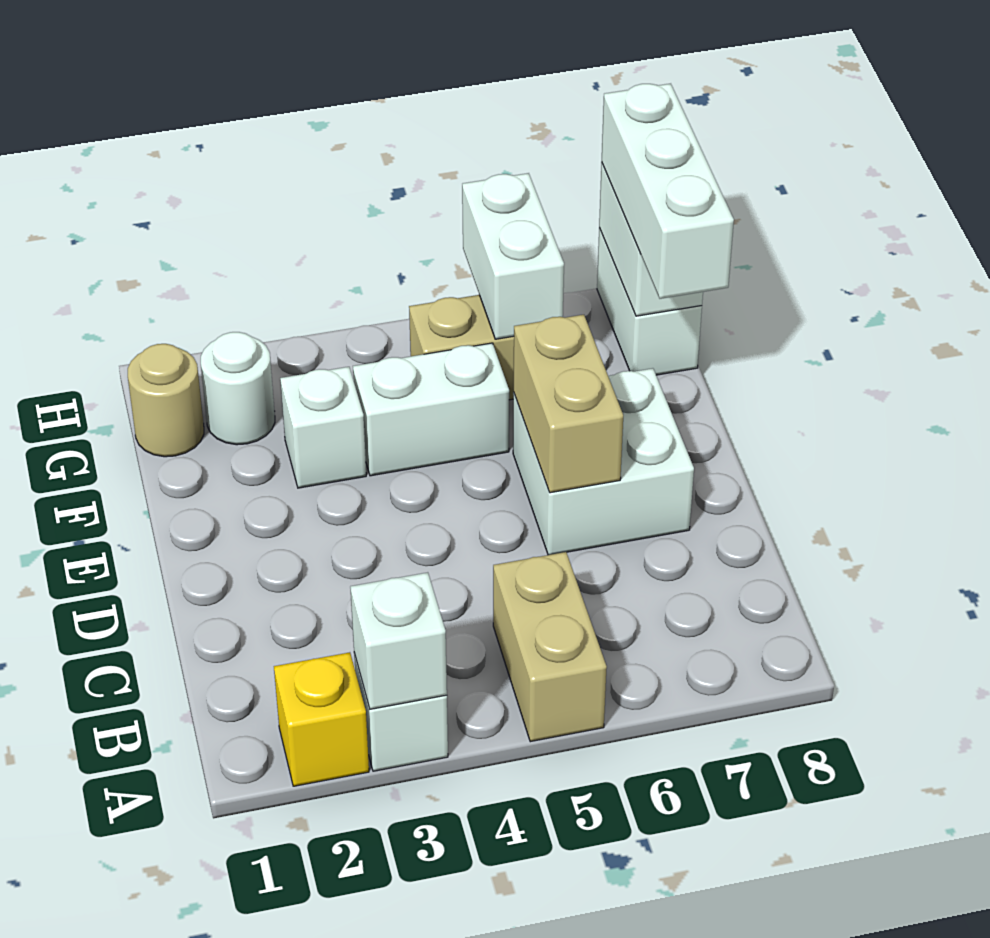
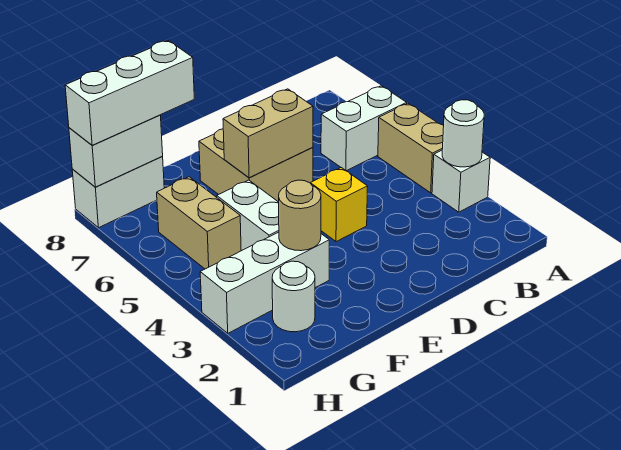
yellow 1x1 brick [274,652,369,786] -> yellow 1x1 brick moved to [311,168,368,242]
white 1x1 brick [350,572,447,709] -> white 1x1 round brick [442,100,484,167]
tan 1x2 brick [493,552,607,742] -> tan 1x2 brick turned to [378,103,444,193]
white 2x2 brick [513,368,694,555] -> tan 2x2 brick [199,129,313,202]
white 1x1 brick [280,367,366,488] -> white 1x3 brick [200,232,329,333]
tan 1x1 round brick [128,344,204,457] -> tan 1x1 round brick moved to [279,180,321,251]
white 1x2 brick [462,173,564,339] -> white 1x2 brick moved to [321,86,407,171]

